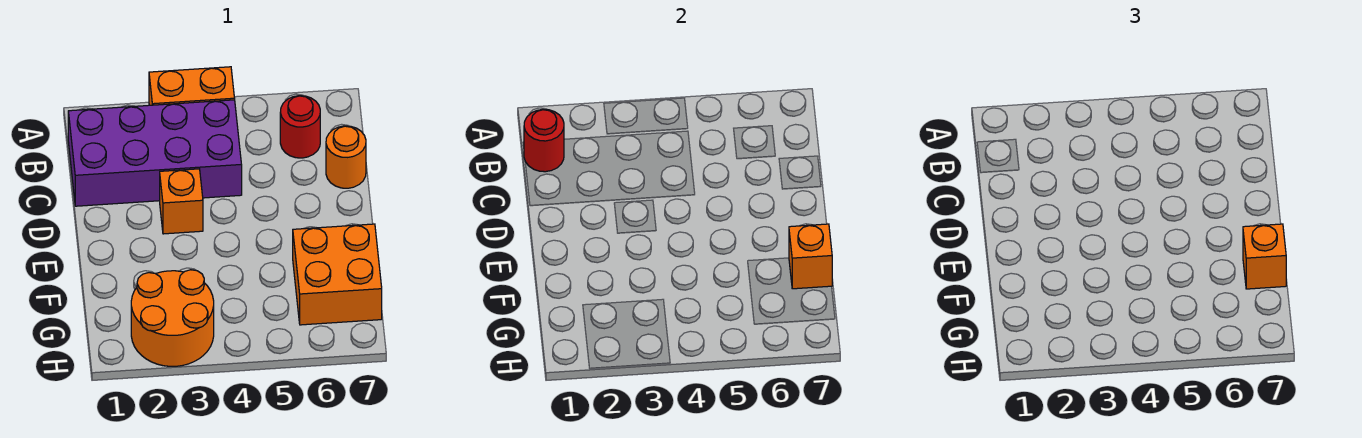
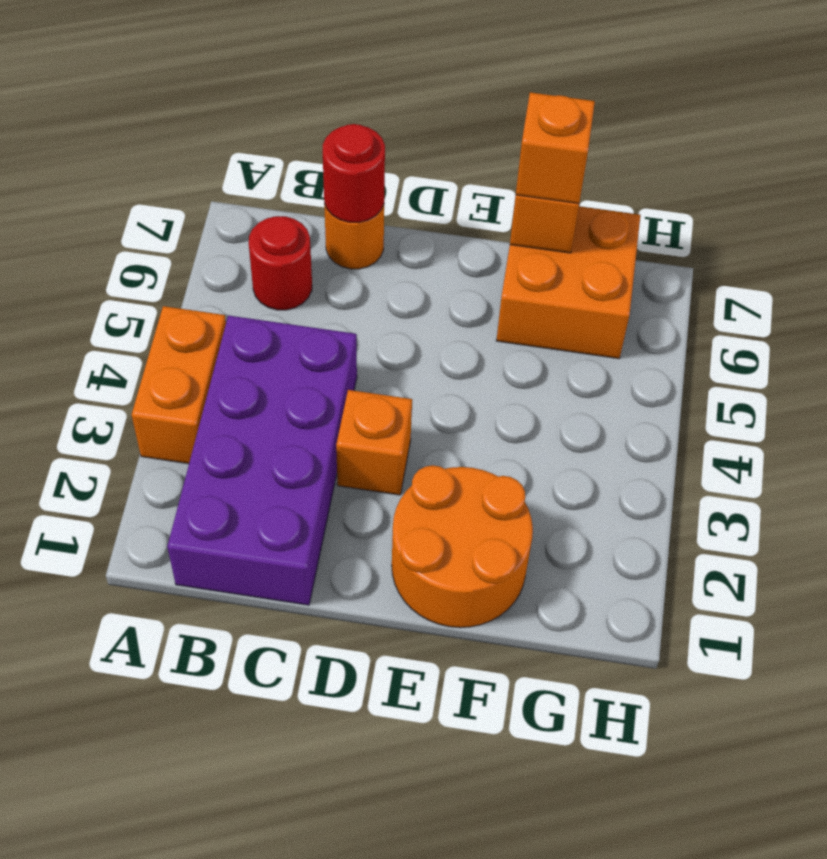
red 1x1 round brick [524,109,564,172] -> red 1x1 round brick moved to [323,124,385,222]
orange 2x2 round brick [131,270,214,366] -> orange 2x2 round brick moved to [392,465,533,628]

